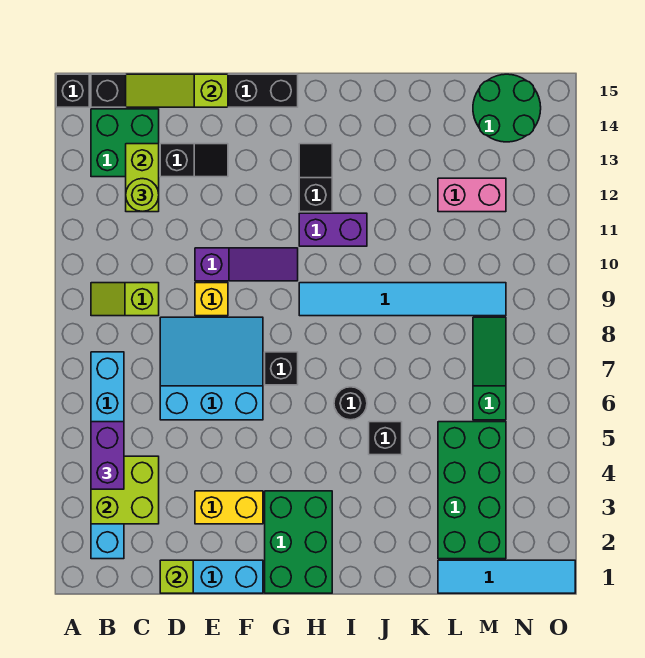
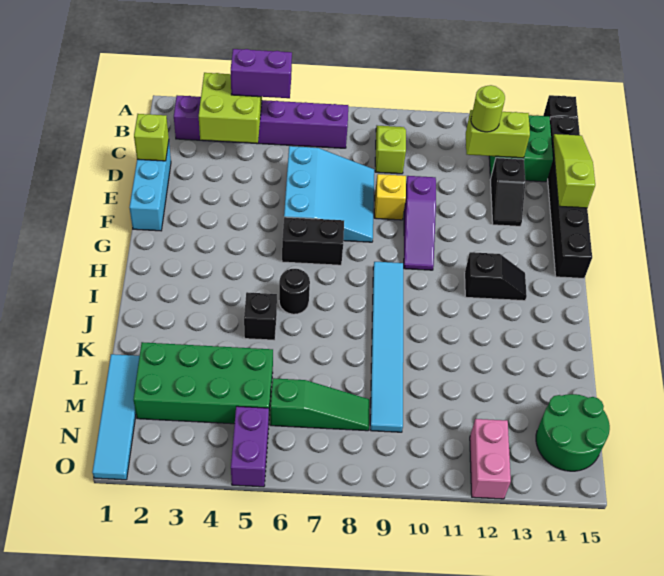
cyan 1x6 brick [91,352,124,559] -> purple 1x6 brick [174,95,348,148]
yellow 1x2 brick [195,491,263,524] -> none
green 2x3 brick [265,491,332,593] -> none
black 1x1 brick [265,352,298,385] -> black 1x2 brick [282,217,344,265]
purple 1x2 brick [299,213,367,246] -> purple 1x2 brick moved to [231,406,269,487]
pink 1x2 brick [438,178,506,212] -> pink 1x2 brick moved to [470,419,511,499]

